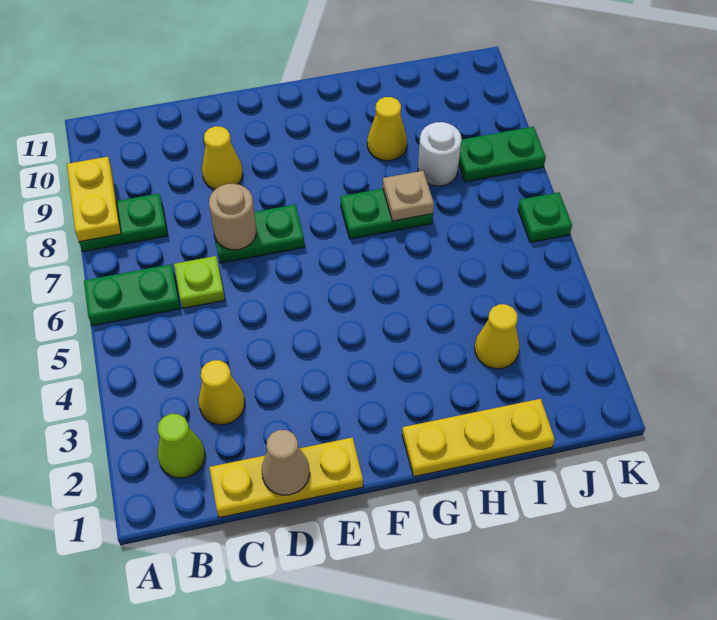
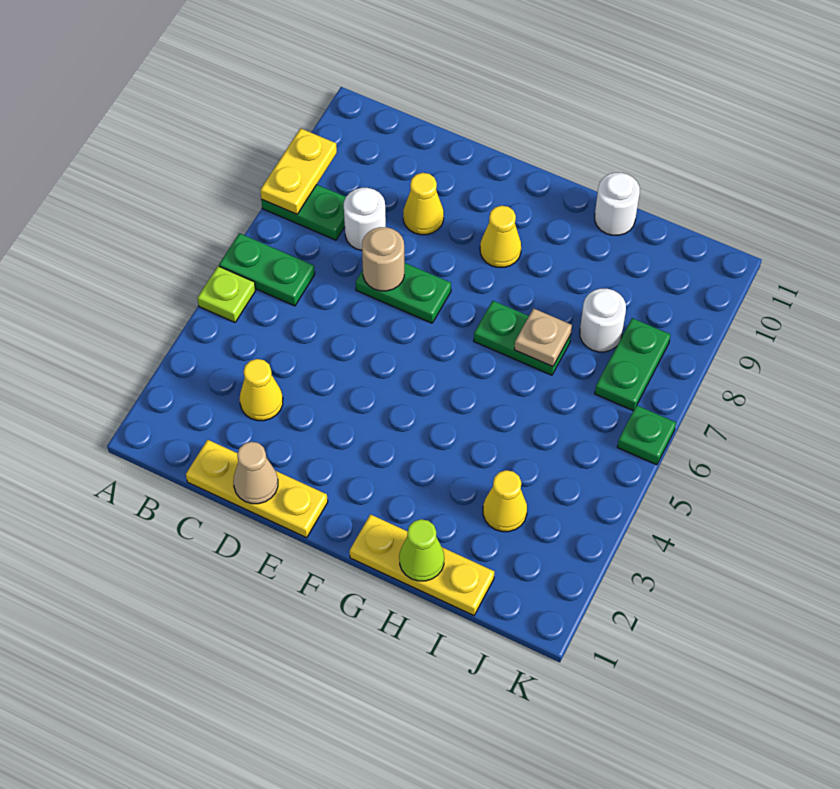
lime 1x1 cone [158,414,205,478] -> lime 1x1 cone moved to [399,519,444,581]
lime 1x1 plate [174,256,225,308] -> lime 1x1 plate moved to [197,266,256,322]
none -> white 1x1 round brick [344,188,386,250]
yellow 1x1 cone [367,97,407,161] -> yellow 1x1 cone moved to [480,206,521,267]
none -> white 1x1 round brick [595,173,640,235]
green 1x2 plate [459,127,546,182] -> green 1x2 plate turned to [595,318,671,411]

